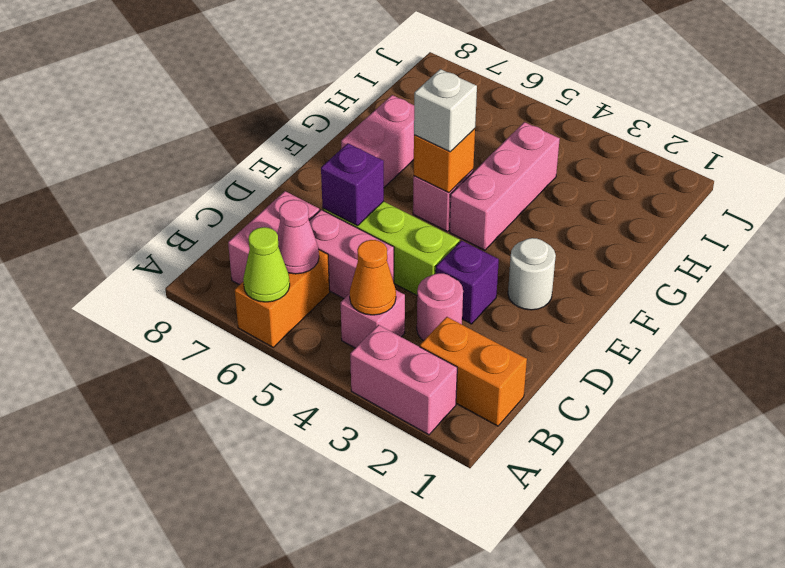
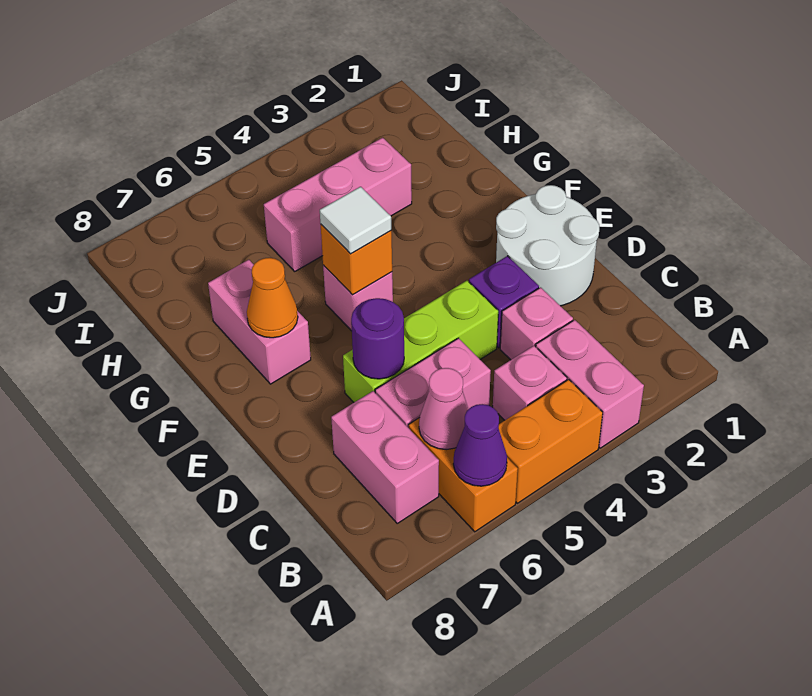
pink 1x2 brick [350,325,457,435] -> pink 1x2 brick turned to [536,320,644,448]
lime 1x1 cone [243,227,290,302] -> purple 1x1 cone [453,404,507,486]
orange 1x2 brick [420,317,527,426] -> orange 1x2 brick moved to [499,379,603,503]
orange 1x1 cone [350,240,396,315] -> orange 1x1 cone moved to [247,258,298,338]
pink 1x1 round brick [417,273,463,341] -> pink 1x1 brick [500,287,573,360]
purple 1x1 brick [321,143,384,226] -> purple 1x1 round brick [351,298,404,379]
white 1x1 round brick [508,238,556,310] -> white 2x2 round brick [496,185,599,306]
pink 1x3 brick [450,122,560,250] -> pink 1x3 brick turned to [264,138,412,271]
white 1x1 brick [414,69,477,152] -> white 1x1 tile [320,187,391,254]

